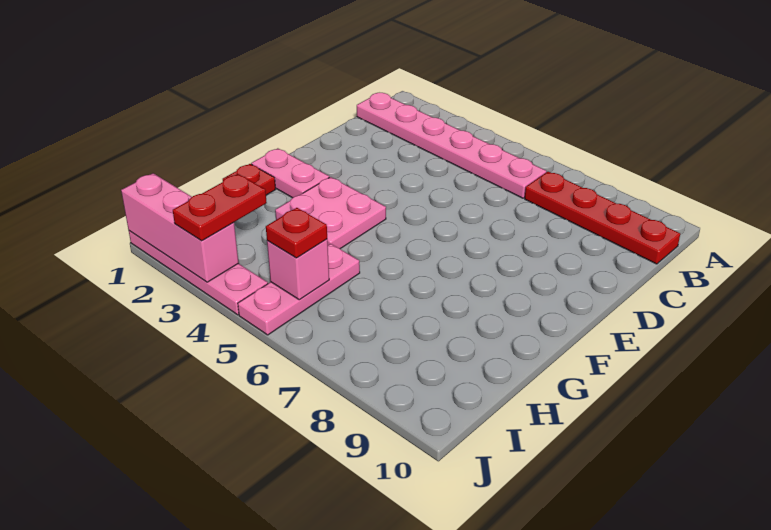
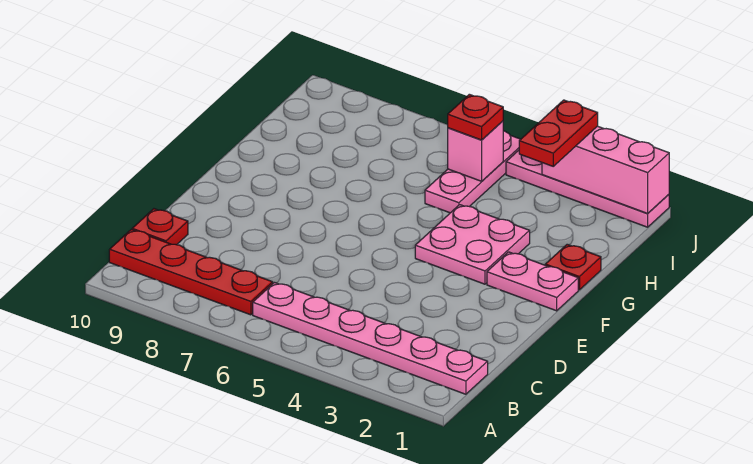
none -> red 1x1 plate [132,209,188,245]

